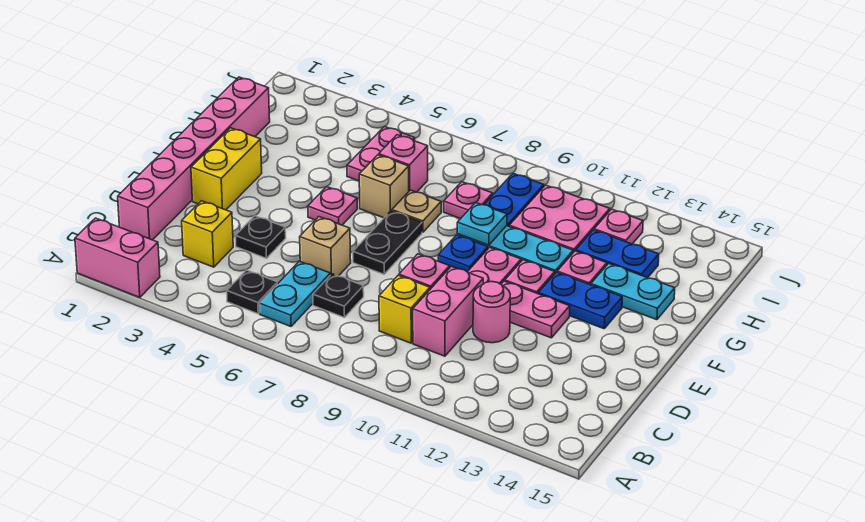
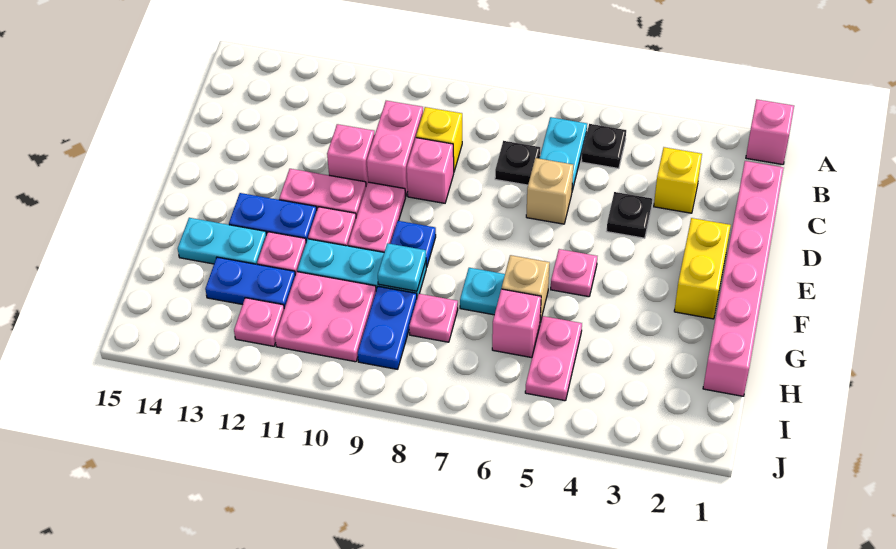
pink 1x2 brick [75,218,160,297] -> pink 1x1 brick [746,99,794,165]
pink 1x1 round brick [473,282,510,343] -> pink 1x1 brick [327,124,375,186]
black 1x2 plate [353,211,422,274] -> none
tan 1x1 plate [392,190,441,232] -> cyan 1x1 plate [460,268,505,315]

